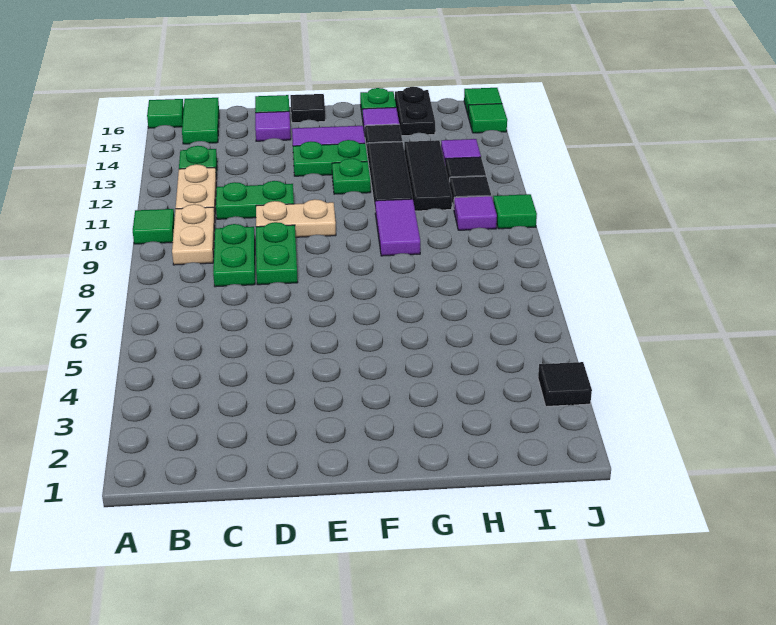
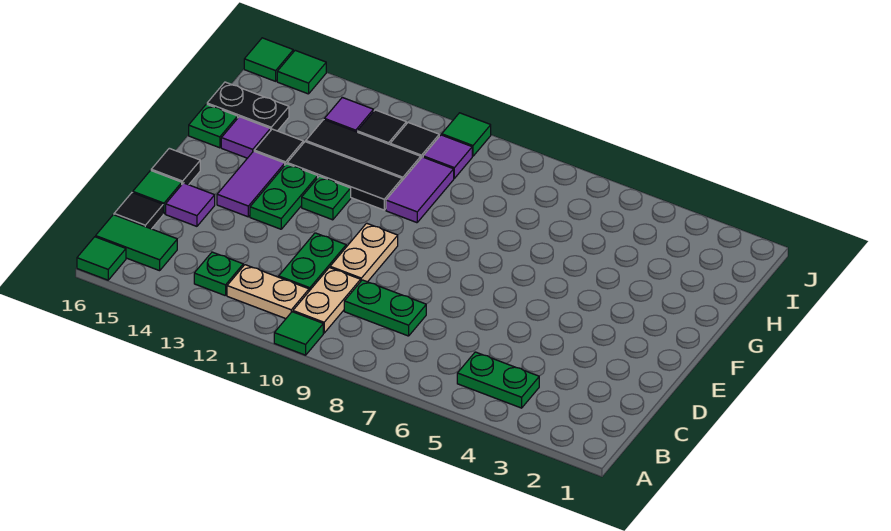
tan 1x2 plate [172,204,215,265] -> tan 1x2 plate turned to [293,268,361,333]
green 1x2 plate [256,222,298,285] -> green 1x2 plate moved to [457,352,539,408]
purple 1x2 tile [375,199,420,256] -> purple 1x2 tile turned to [386,157,454,223]
black 1x1 tile [538,362,592,407] -> black 1x1 tile moved to [114,193,163,229]

